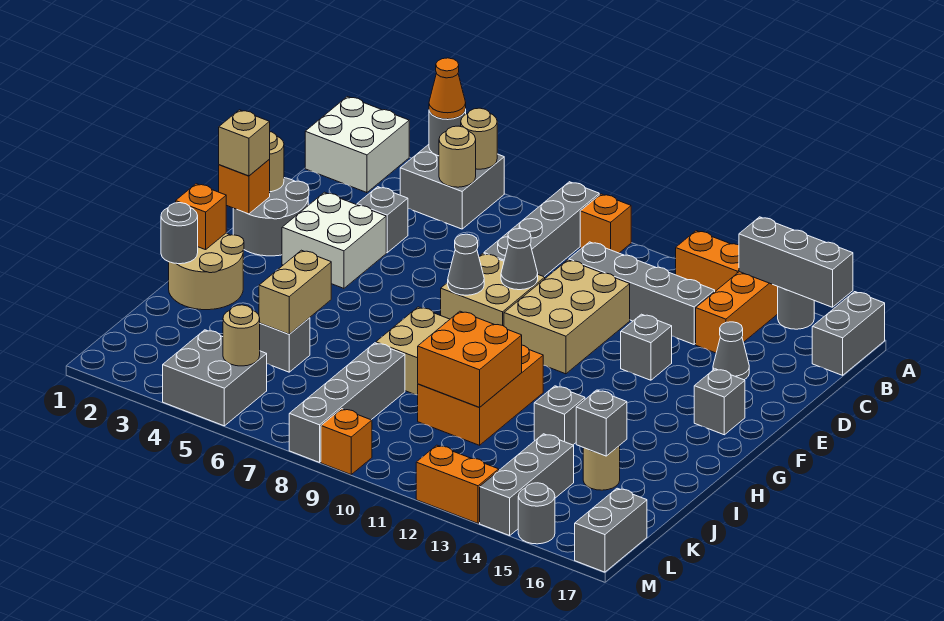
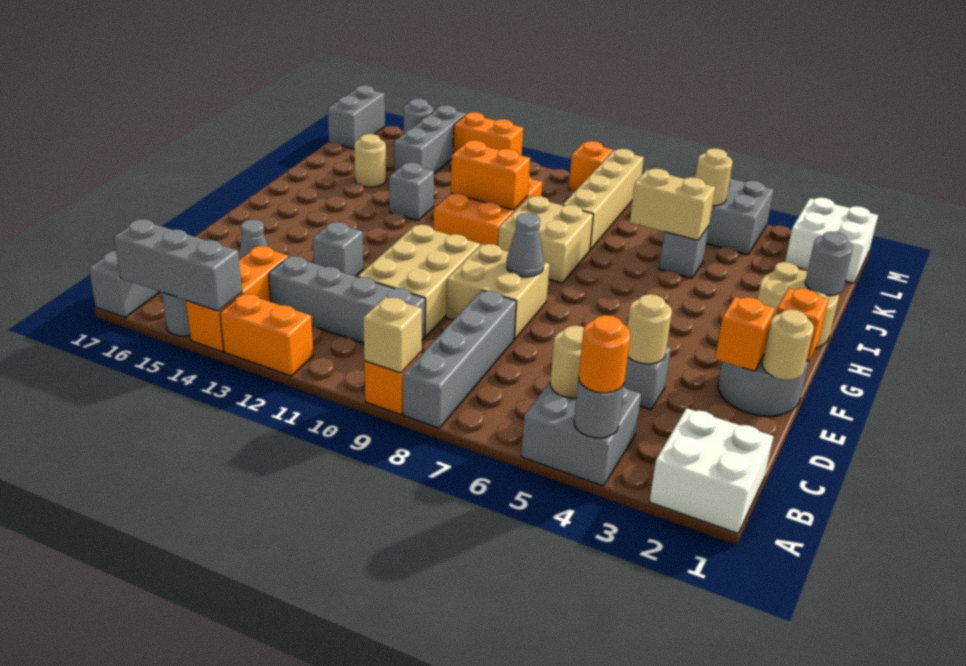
orange 1x1 cone [429,58,466,119] -> orange 1x1 round brick [579,315,630,393]
tan 1x1 round brick [461,108,497,169] -> tan 1x1 round brick moved to [627,294,672,364]
white 2x2 brick [282,192,386,288] -> white 2x2 brick moved to [785,197,878,283]
grey 1x1 cone [501,229,538,290] -> none
tan 1x1 brick [219,110,270,176] -> tan 1x1 brick moved to [363,297,422,373]
grey 1x1 brick [694,369,745,435] -> none
orange 1x1 brick [176,184,226,250] -> orange 1x1 brick moved to [715,297,775,371]
tan 1x2 brick [259,250,331,334] -> tan 1x2 brick turned to [630,168,715,241]
orange 2x2 brick [418,311,522,408] -> orange 1x2 brick [451,140,530,210]
grey 1x4 brick [289,343,405,462] -> tan 1x4 brick [563,149,644,250]
grey 1x1 brick [576,390,627,456] -> none

